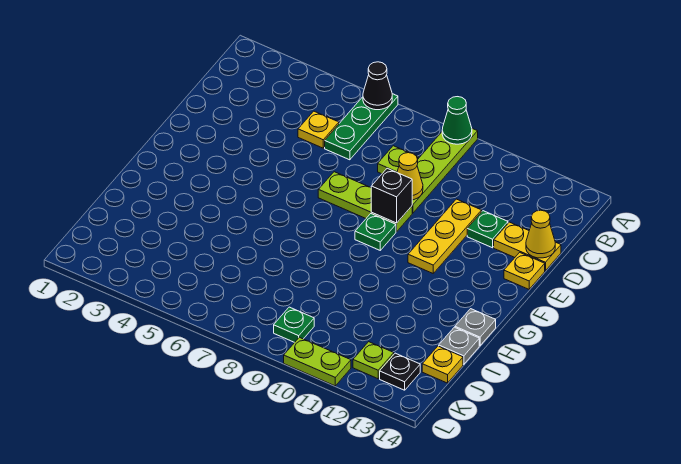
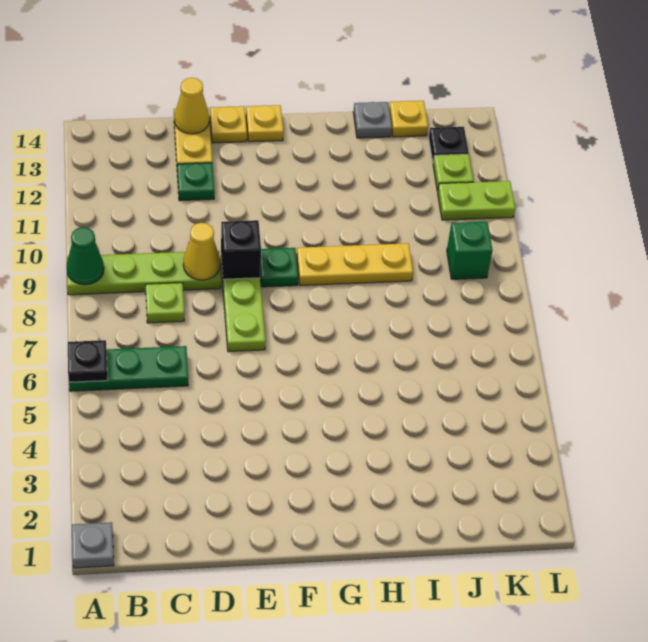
black 1x1 cone [363,62,392,110] -> black 1x1 plate [68,340,108,382]
yellow 1x1 plate [298,111,339,148] -> yellow 1x1 plate moved to [246,105,283,142]
yellow 1x3 plate [408,199,482,273] -> yellow 1x3 plate moved to [297,243,413,285]
grey 1x1 plate [455,309,496,346] -> grey 1x1 plate moved to [72,522,114,568]
green 1x1 plate [274,307,314,342] -> green 1x1 brick [447,222,492,279]
lime 1x2 plate [284,337,351,386] -> lime 1x2 plate turned to [438,181,515,220]

